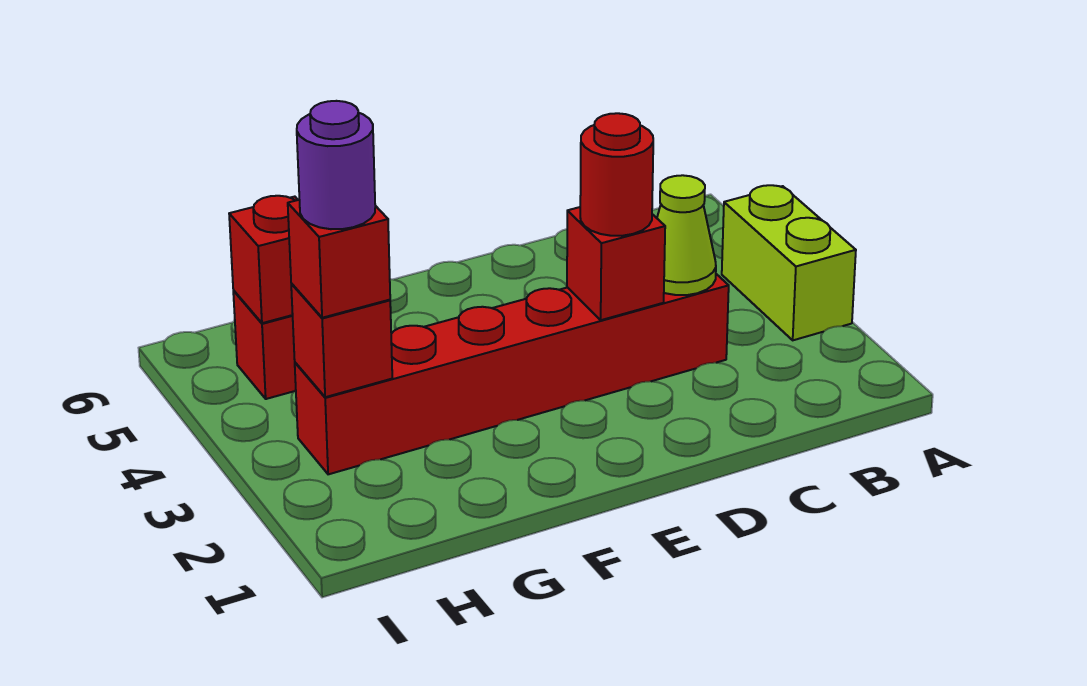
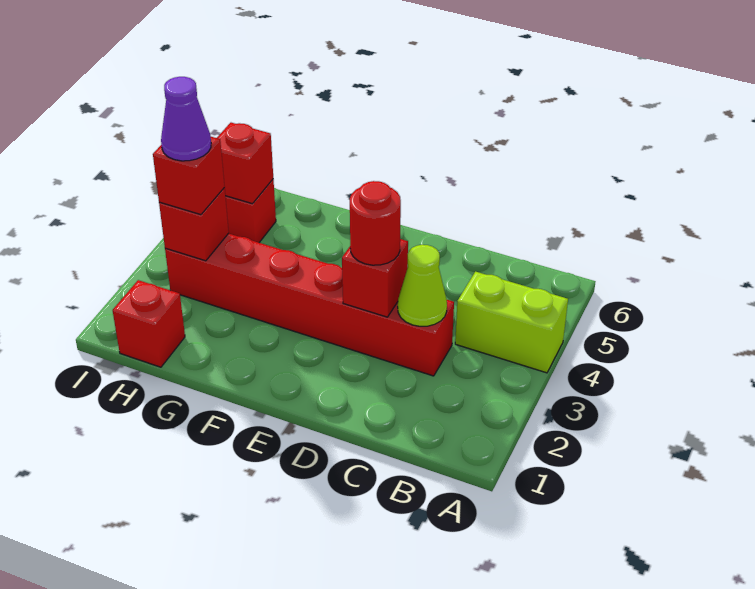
lime 1x2 brick [722,185,856,340] -> lime 1x2 brick turned to [455,272,568,373]
none -> red 1x1 brick [113,280,185,367]
purple 1x1 round brick [297,101,375,229] -> purple 1x1 cone [161,77,211,161]

